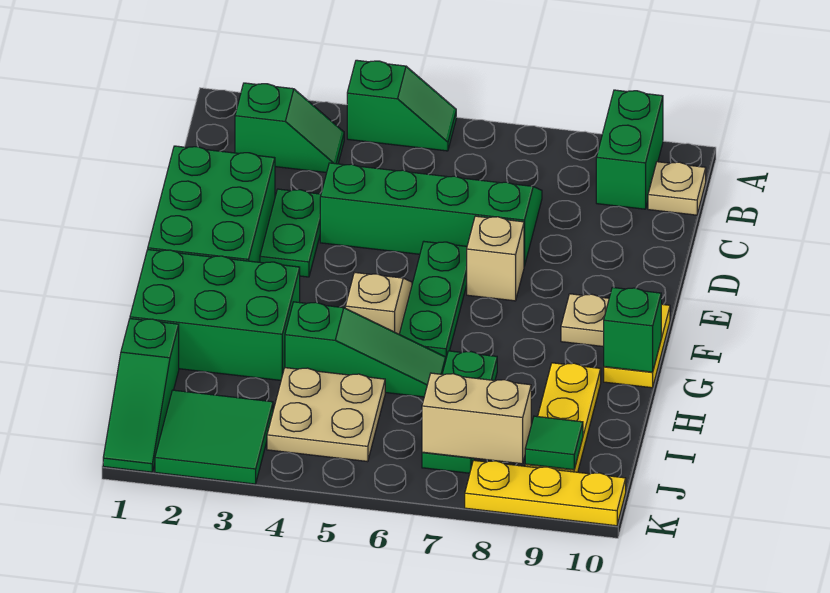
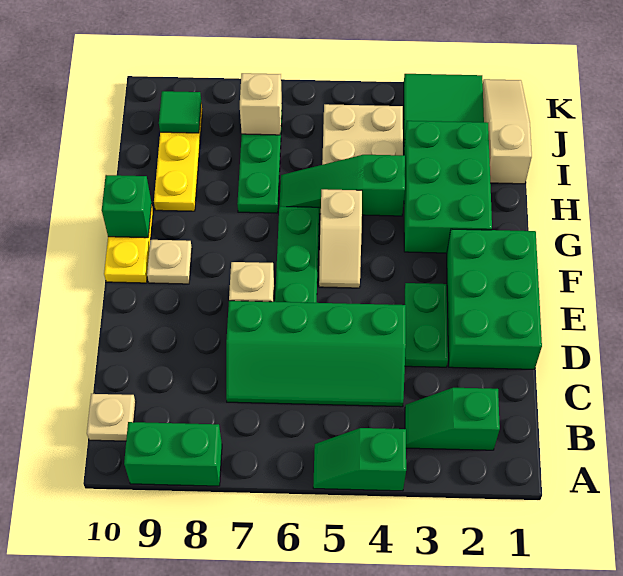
green 1x2 brick [596,90,663,209] -> green 1x2 brick turned to [124,422,222,486]
green 2x3 brick [130,250,300,380] -> green 2x3 brick turned to [404,121,492,253]
green 1x3 slope [103,319,179,472] -> tan 1x3 slope [483,79,532,184]
tan 1x2 brick [422,373,531,464] -> tan 1x1 brick [240,73,282,135]
yellow 1x3 plate [465,460,626,526] -> none

